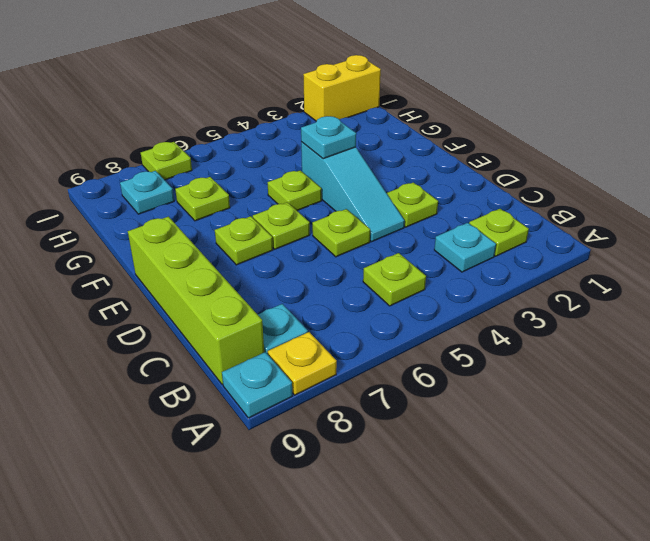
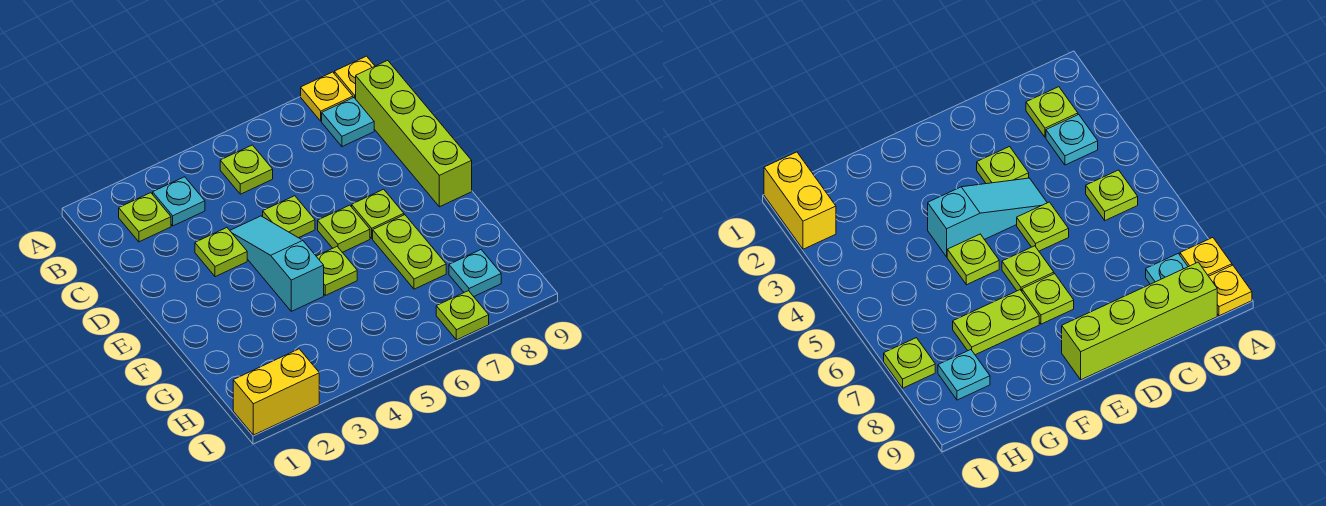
cyan 1x1 plate [222,352,292,418] -> yellow 1x1 plate [334,56,375,99]
cyan 1x1 plate [301,116,356,159] -> none
lime 1x1 plate [175,177,230,221] -> lime 1x2 plate [373,215,446,289]

